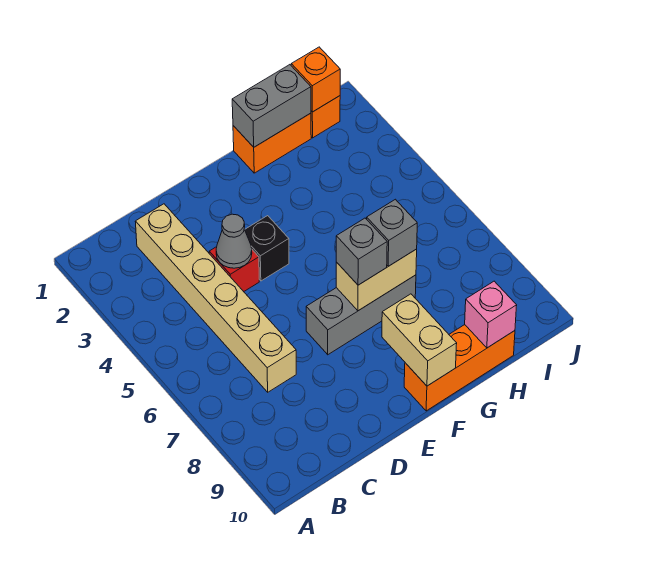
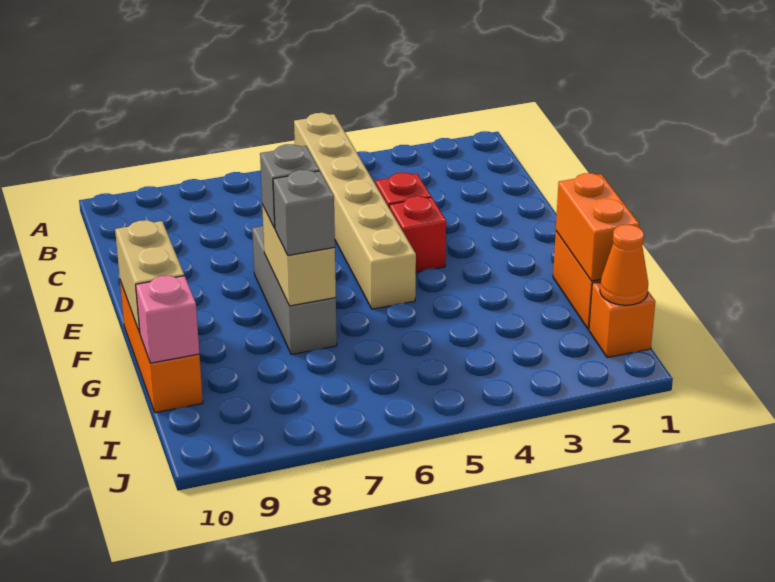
tan 1x6 brick [135,204,296,392] -> tan 1x6 brick turned to [294,113,416,309]
grey 1x1 cone [216,214,252,268] -> none
black 1x1 brick [245,216,289,281] -> red 1x1 brick [389,196,446,272]
tan 1x2 brick [382,294,457,386] -> tan 1x2 brick turned to [115,220,184,333]
grey 1x2 brick [232,65,311,147] -> orange 1x2 brick [556,173,640,281]
orange 1x1 brick [291,47,340,112] -> orange 1x1 cone [600,225,648,305]

